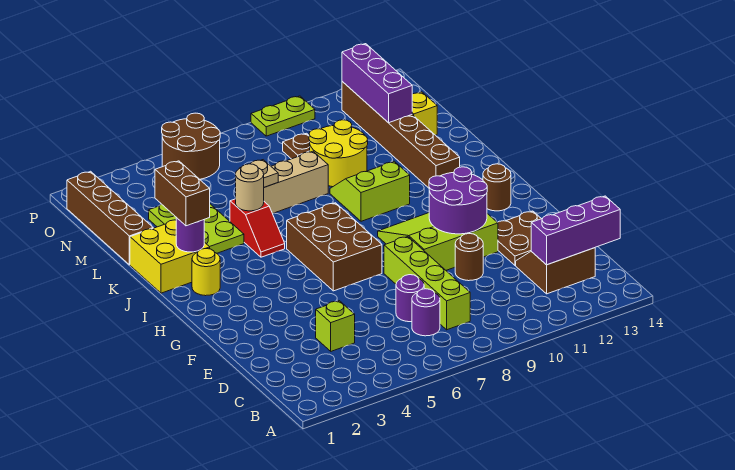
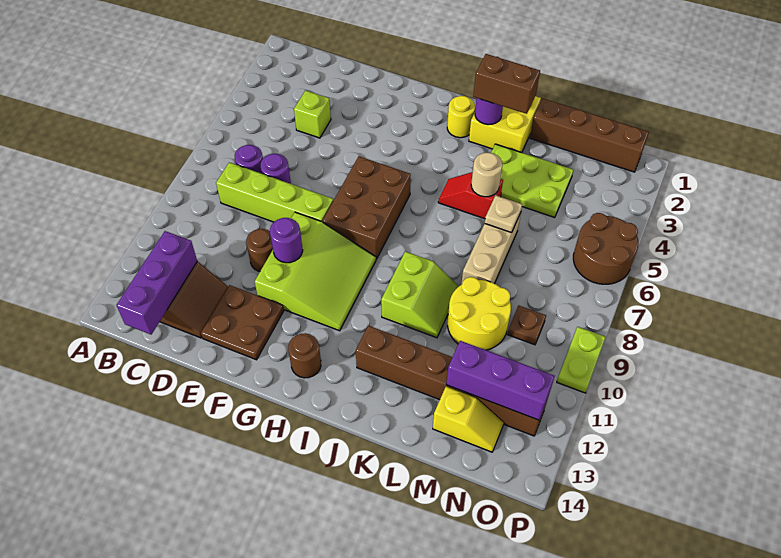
purple 2x2 round brick [429,167,487,234] -> purple 1x1 round brick [270,218,303,263]
brown 2x3 brick [287,203,382,291] -> brown 2x3 brick turned to [323,156,411,259]

